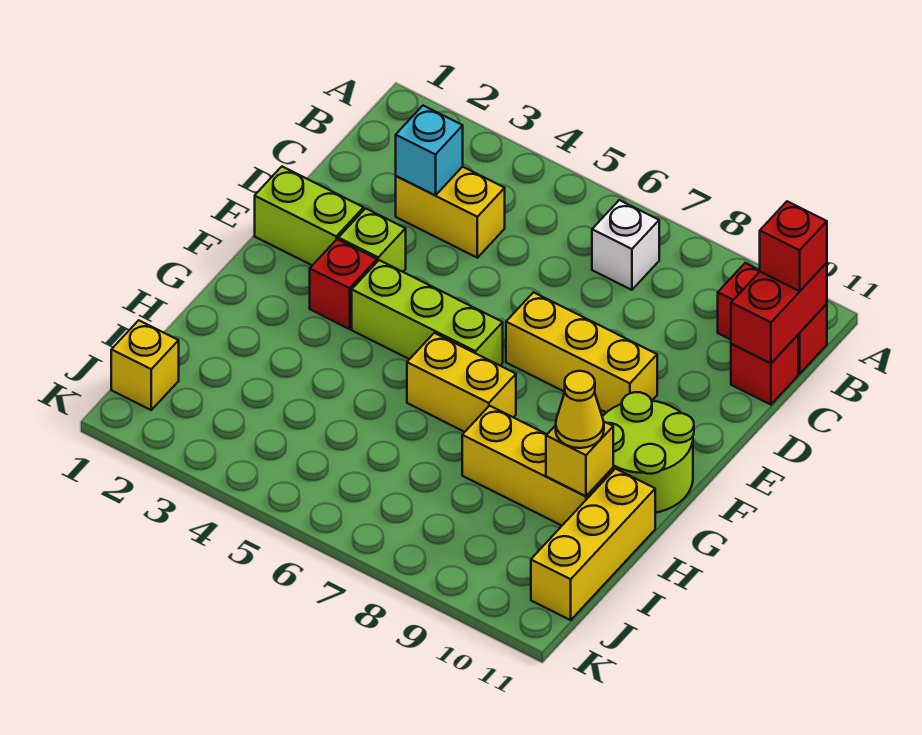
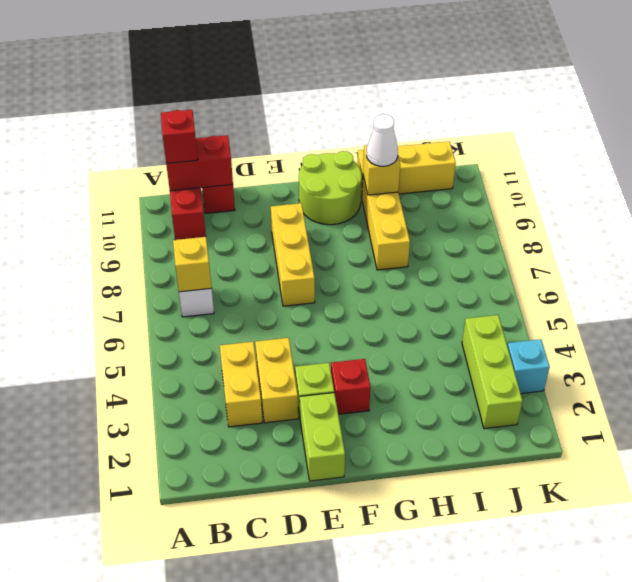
cyan 1x1 brick [396,106,463,195] -> cyan 1x1 brick moved to [507,339,550,394]
lime 1x3 brick [352,260,503,365] -> lime 1x3 brick moved to [462,315,523,429]
yellow 1x2 brick [407,333,516,432] -> yellow 1x2 brick moved to [255,338,298,423]
yellow 1x1 cone [556,371,604,448] -> white 1x1 cone [367,114,398,166]
yellow 1x1 brick [111,320,179,410] -> yellow 1x1 brick moved to [173,237,212,292]

